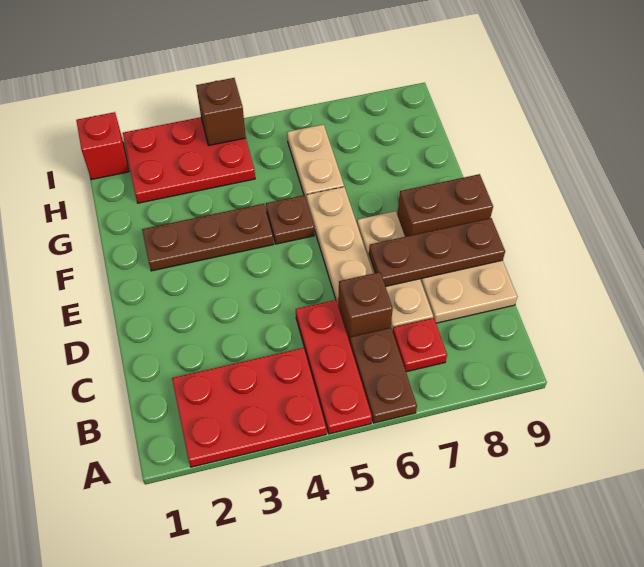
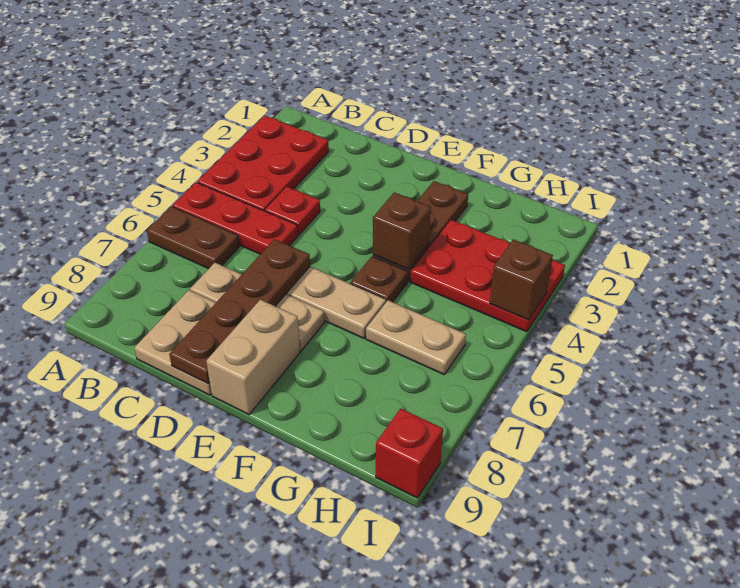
red 1x1 plate [393,318,447,372] -> red 1x1 plate moved to [265,187,320,235]
brown 1x1 brick [338,272,393,342] -> brown 1x1 brick moved to [373,192,431,270]
brown 1x3 plate [369,218,505,286] -> brown 1x4 plate [169,239,310,383]
brown 1x2 brick [397,174,493,237] -> tan 1x2 brick [206,300,300,414]
red 2x3 plate [123,117,255,203] -> red 2x3 plate turned to [410,220,565,332]
red 1x1 brick [76,112,129,180] -> red 1x1 brick moved to [376,409,443,498]

